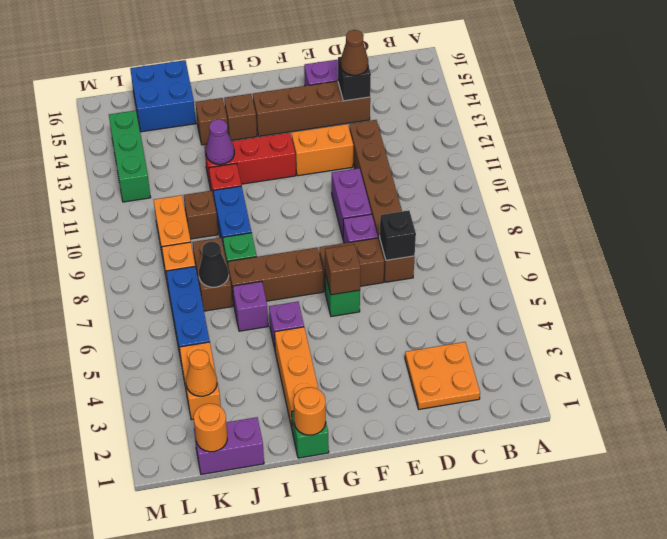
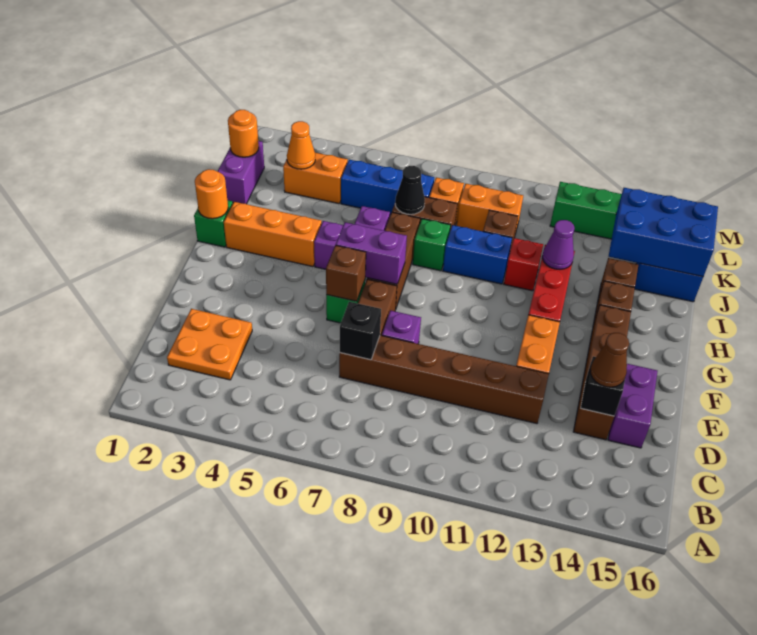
purple 1x2 brick [332,168,372,237] -> purple 1x2 brick moved to [336,222,407,284]
none -> blue 2x3 brick [609,188,718,277]

